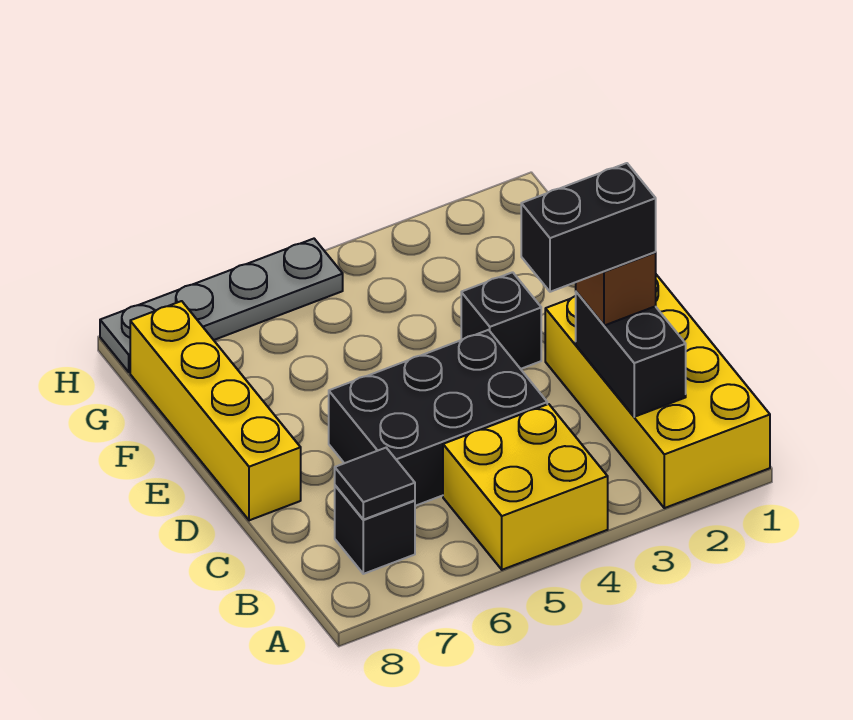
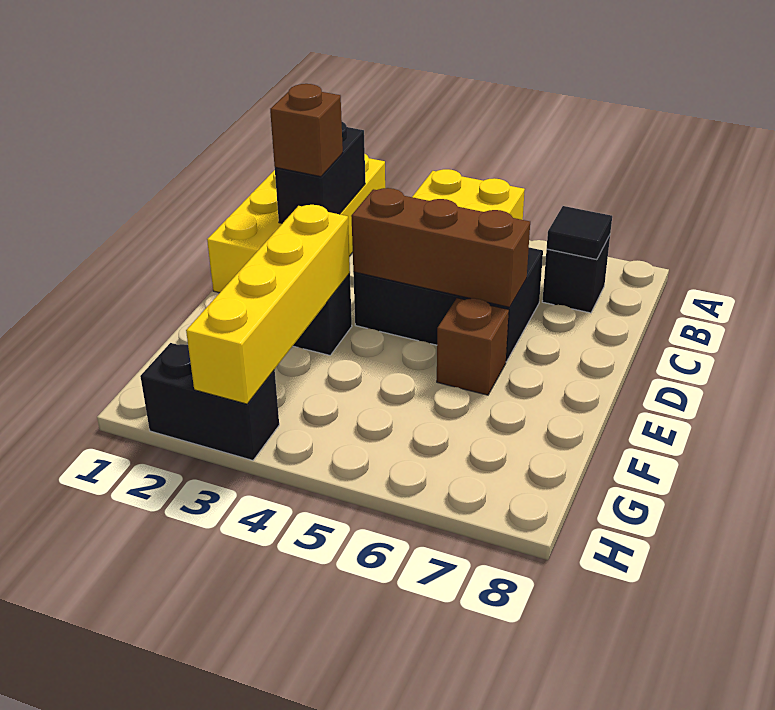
black 1x2 brick [521,163,656,292] -> black 1x2 brick moved to [140,343,279,460]
none -> brown 1x3 brick [351,188,530,307]
yellow 1x4 brick [130,301,301,520] -> yellow 1x4 brick moved to [186,205,350,404]
none -> brown 1x1 brick [437,298,509,395]
grey 1x4 plate [100,239,343,372] -> none

